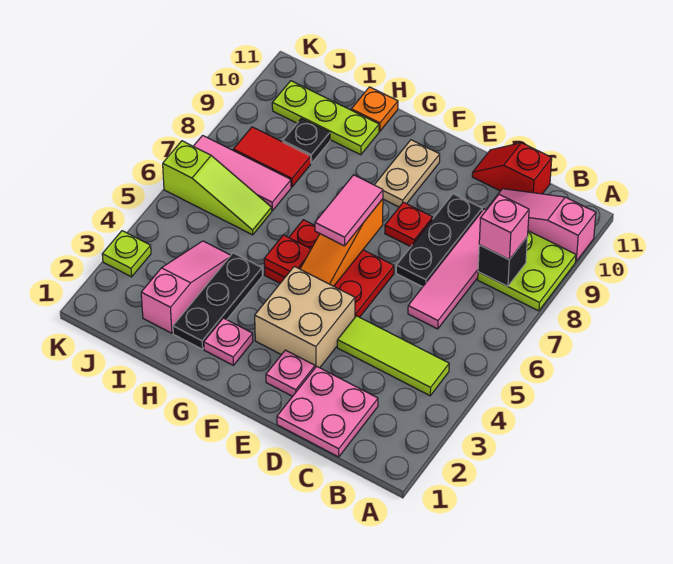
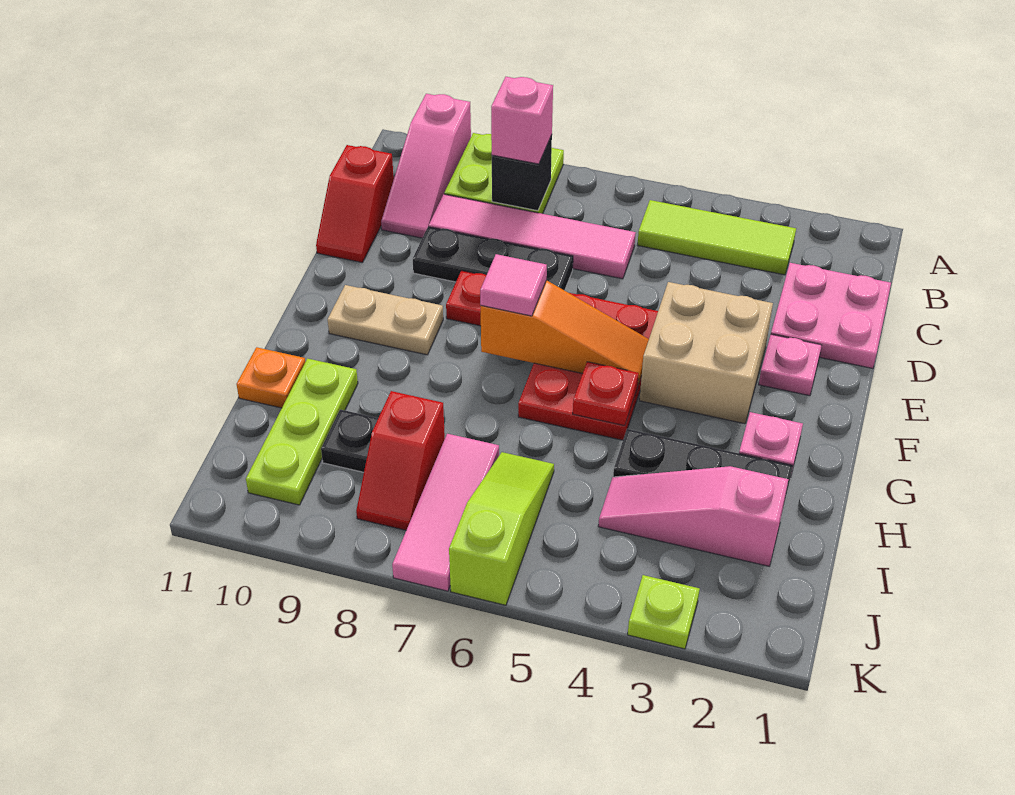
lime 1x3 tile [337,316,449,396] -> lime 1x3 tile turned to [638,200,796,275]
pink 1x2 tile [315,175,383,246] -> pink 1x1 tile [480,254,547,316]
red 1x2 tile [233,127,311,187] -> red 1x2 slope [356,391,445,530]

